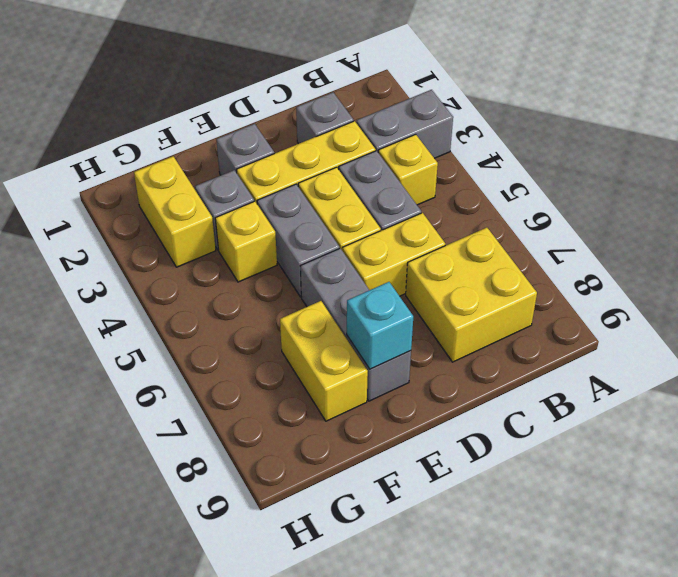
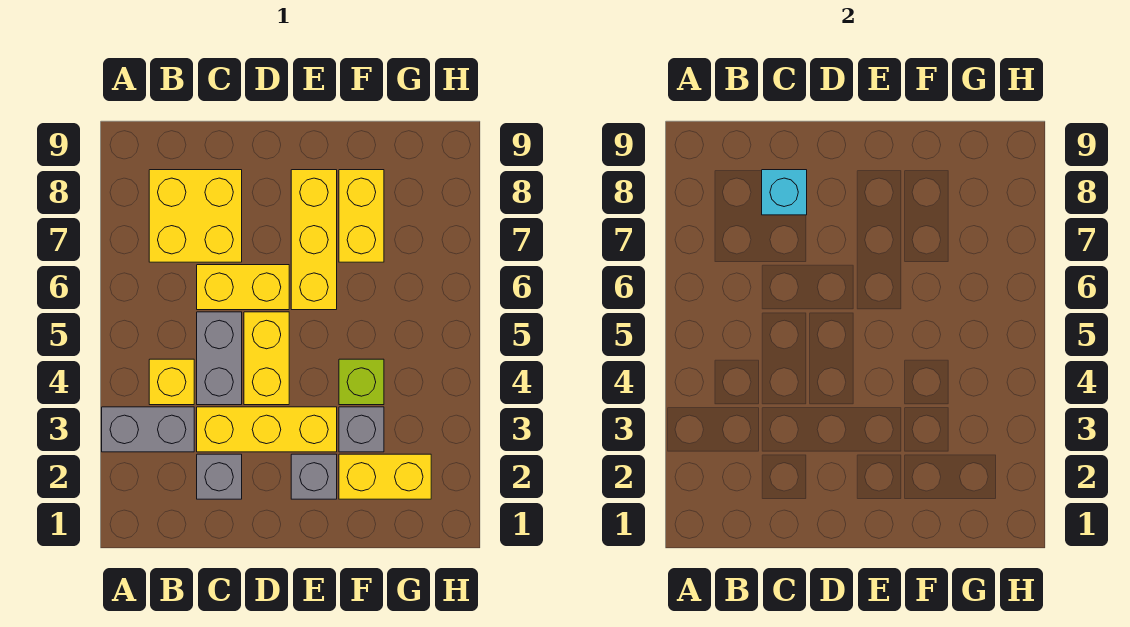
grey 1x2 brick [257,184,339,297] -> none
grey 1x3 brick [301,248,411,401] -> yellow 1x3 brick [291,170,337,310]
cyan 1x1 brick [347,282,413,369] -> cyan 1x1 brick moved to [762,170,807,215]
yellow 1x1 brick [215,201,277,282] -> lime 1x1 brick [339,359,384,405]
yellow 1x2 brick [134,156,216,267] -> yellow 1x2 brick turned to [339,454,431,499]

